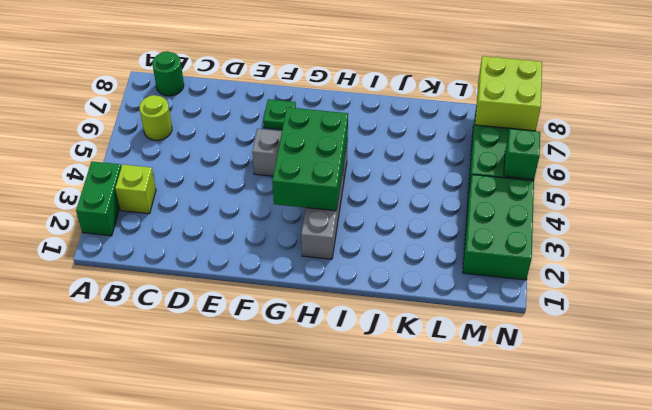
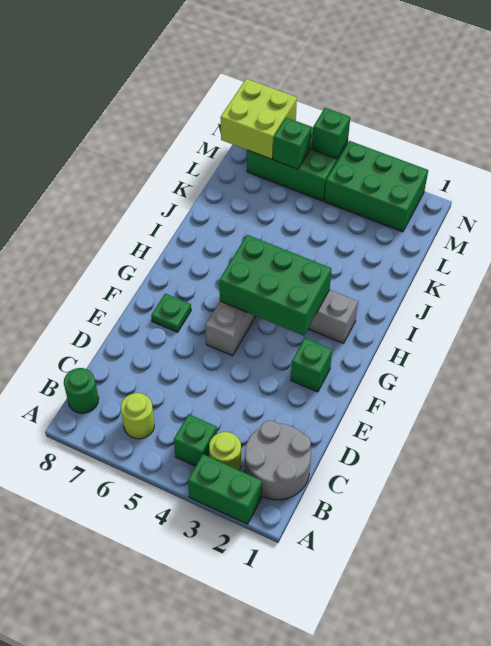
none -> grey 2x2 round brick [245,420,311,500]
lime 1x1 brick [115,165,156,214] -> lime 1x1 round brick [209,432,241,470]
none -> green 1x1 brick [174,414,217,466]
none -> green 1x1 brick [291,338,332,392]
none -> green 1x1 brick [273,118,311,169]

